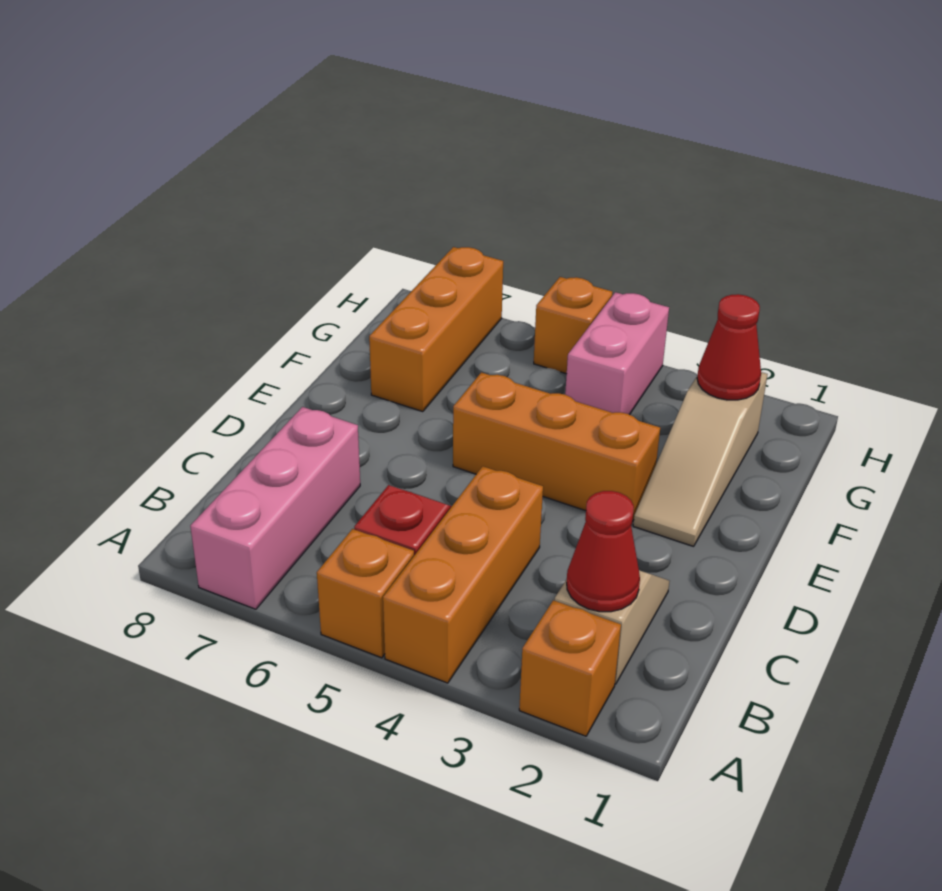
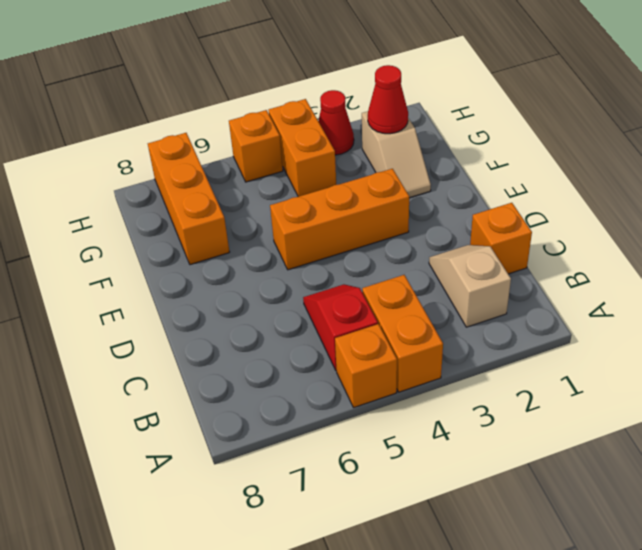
orange 1x1 brick [519,600,621,736] -> orange 1x1 brick moved to [470,203,532,274]
orange 1x3 brick [383,466,543,683] -> orange 1x2 brick [362,275,443,392]
pink 1x3 brick [190,407,360,609] -> none
red 1x1 cone [567,491,640,612] -> red 1x1 cone moved to [318,90,354,155]
tan 1x3 slope [633,372,767,546] -> tan 1x2 slope [362,111,431,198]
pink 1x2 brick [565,292,669,415] -> orange 1x2 brick [269,99,336,197]

